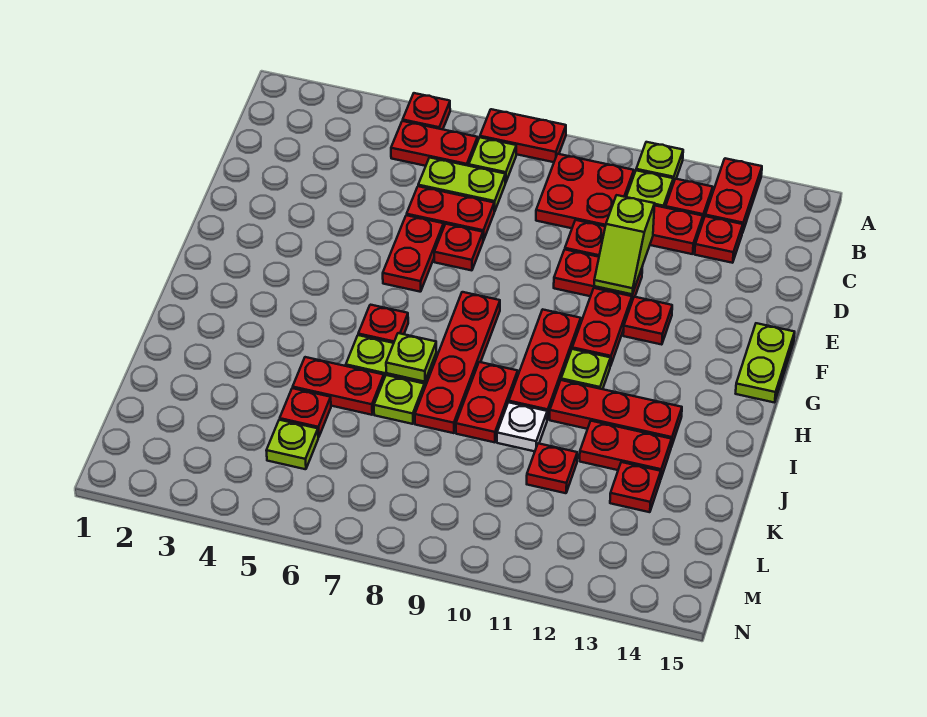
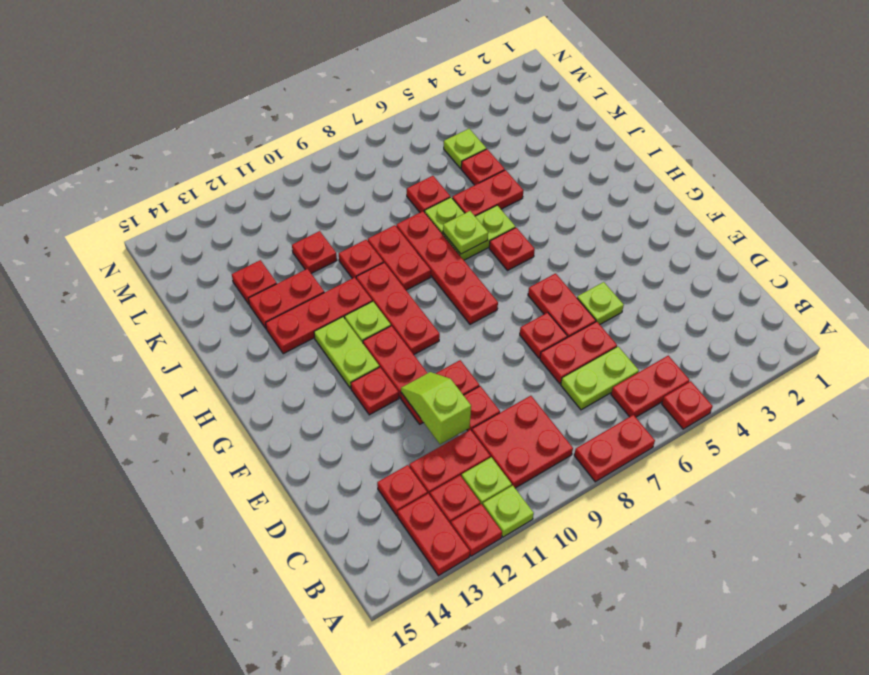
none -> red 1x1 plate [451,504,502,556]
lime 1x1 plate [469,137,516,183] -> lime 1x1 plate moved to [577,282,624,324]
lime 1x2 plate [736,323,795,403] -> lime 1x2 plate moved to [314,317,379,388]
white 1x1 plate [497,402,547,451] -> red 1x1 plate [339,240,383,278]
none -> red 1x1 plate [407,176,450,212]

